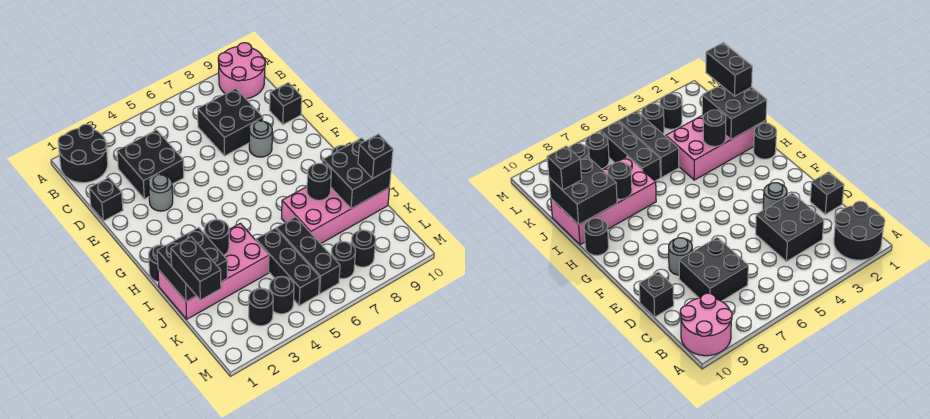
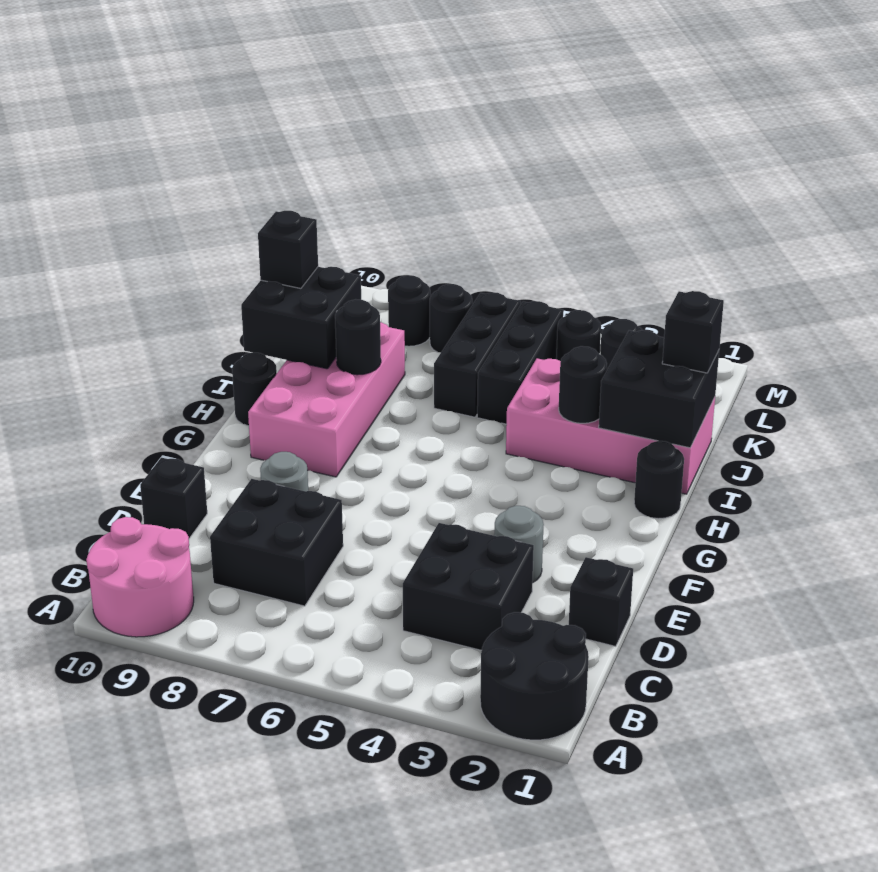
pink 2x4 brick [282,187,390,244] -> pink 2x4 brick turned to [248,322,405,477]
black 1x2 brick [171,237,221,300] -> black 1x1 brick [662,291,724,373]

